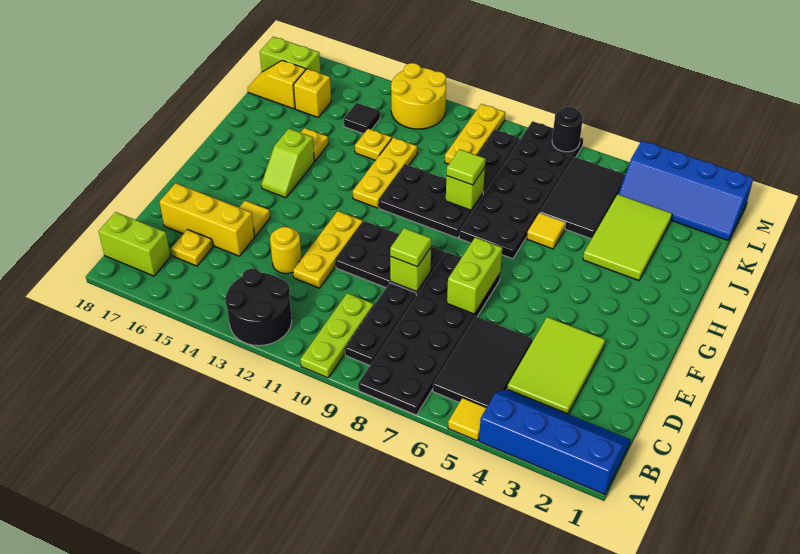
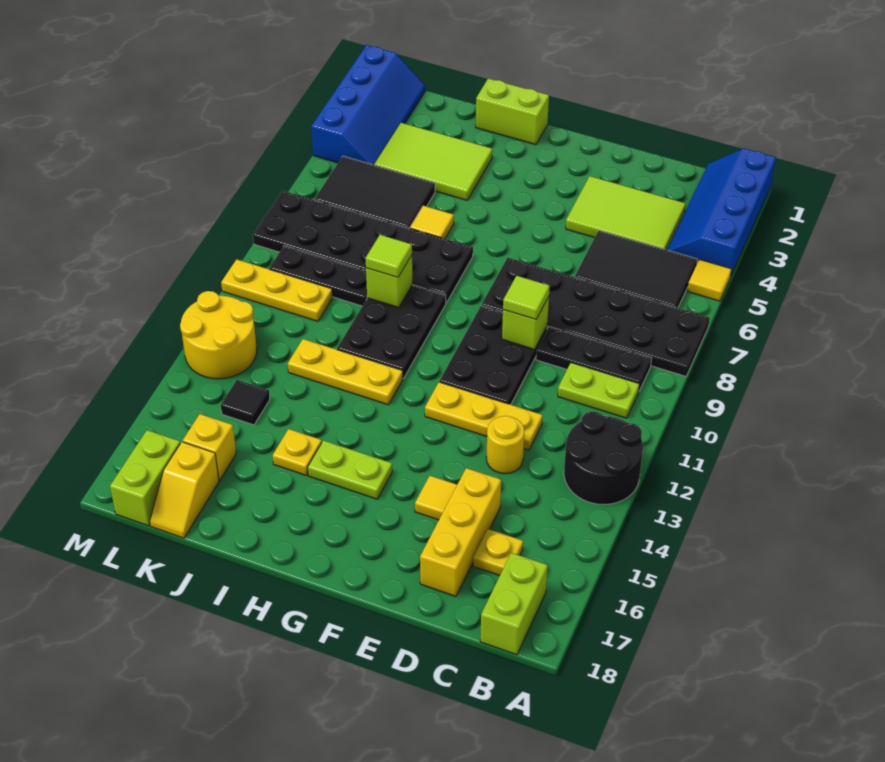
lime 1x3 plate [300,293,374,378] -> lime 1x2 plate [558,363,639,418]
lime 1x2 brick [447,237,502,314] -> lime 1x2 brick moved to [476,78,549,145]
lime 1x2 slope [262,129,314,198] -> lime 1x2 plate [308,440,392,499]
yellow 1x1 plate [355,129,392,160] -> none
black 1x1 round brick [552,107,583,152] -> none

